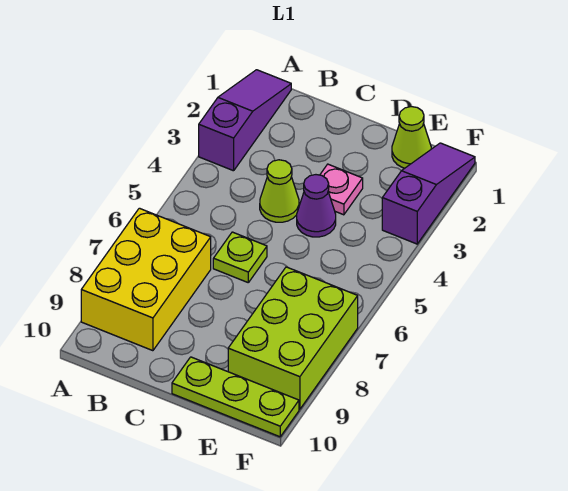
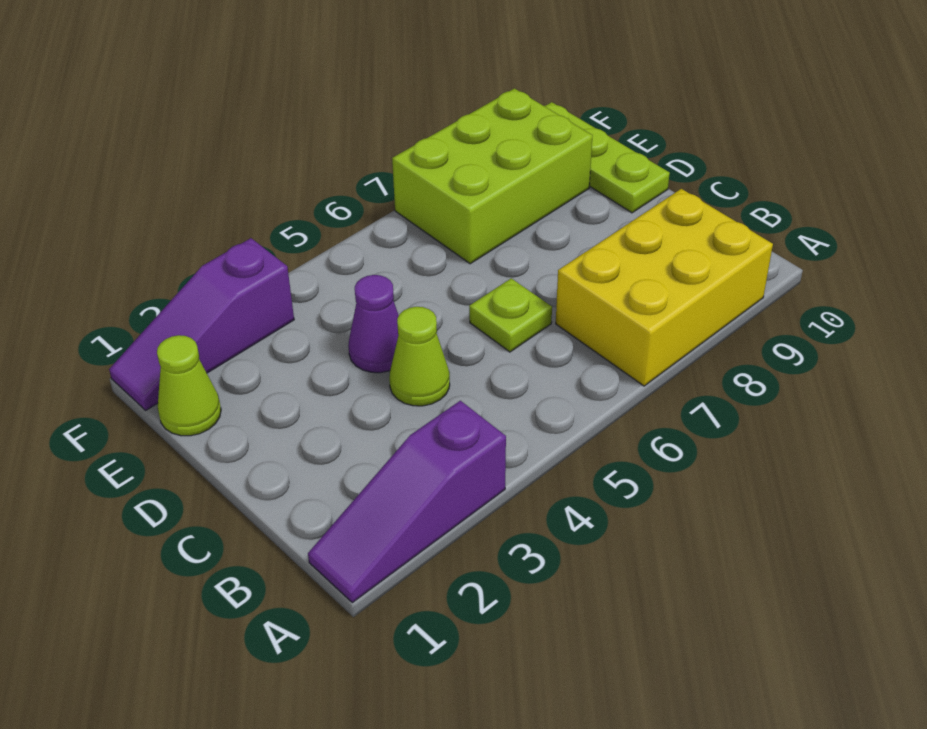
pink 1x1 plate [320,164,363,215] -> none

